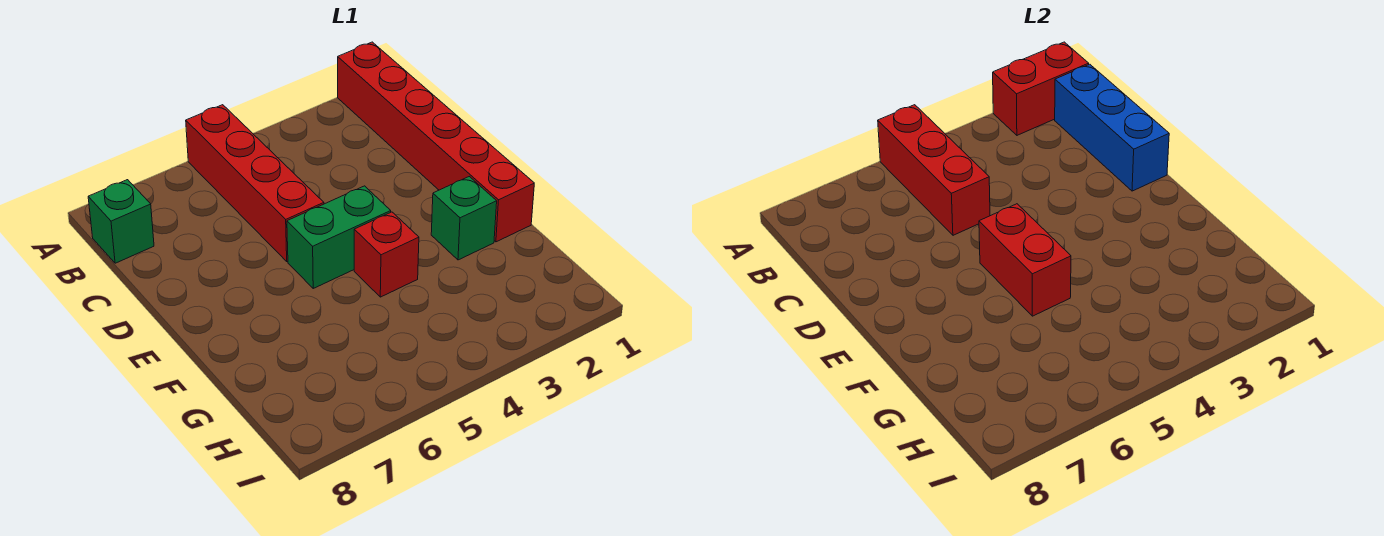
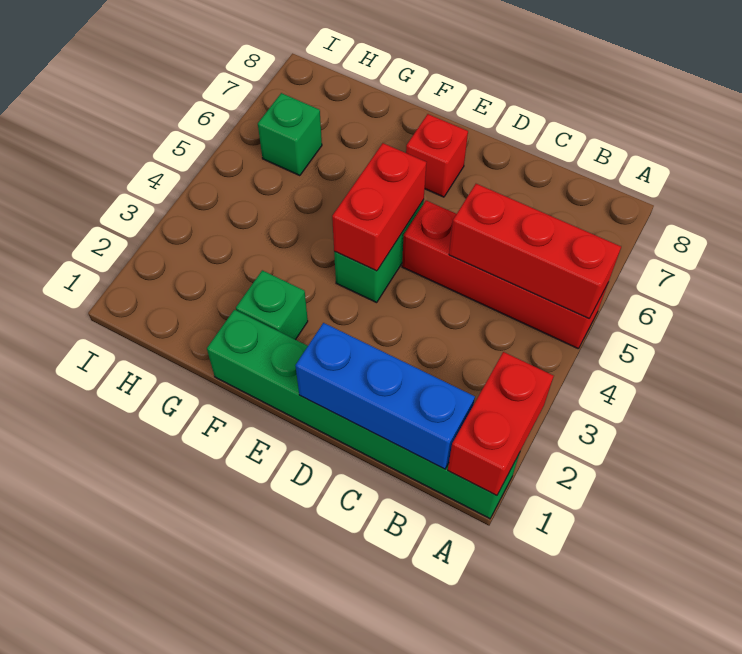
red 1x6 brick [338,42,534,242] -> green 1x6 brick [207,310,520,519]
green 1x1 brick [88,180,154,263] -> green 1x1 brick moved to [258,93,322,176]
red 1x2 brick [979,204,1071,316] -> red 1x2 brick turned to [332,143,426,271]
red 1x1 brick [354,212,419,297] -> red 1x1 brick moved to [406,114,468,197]

